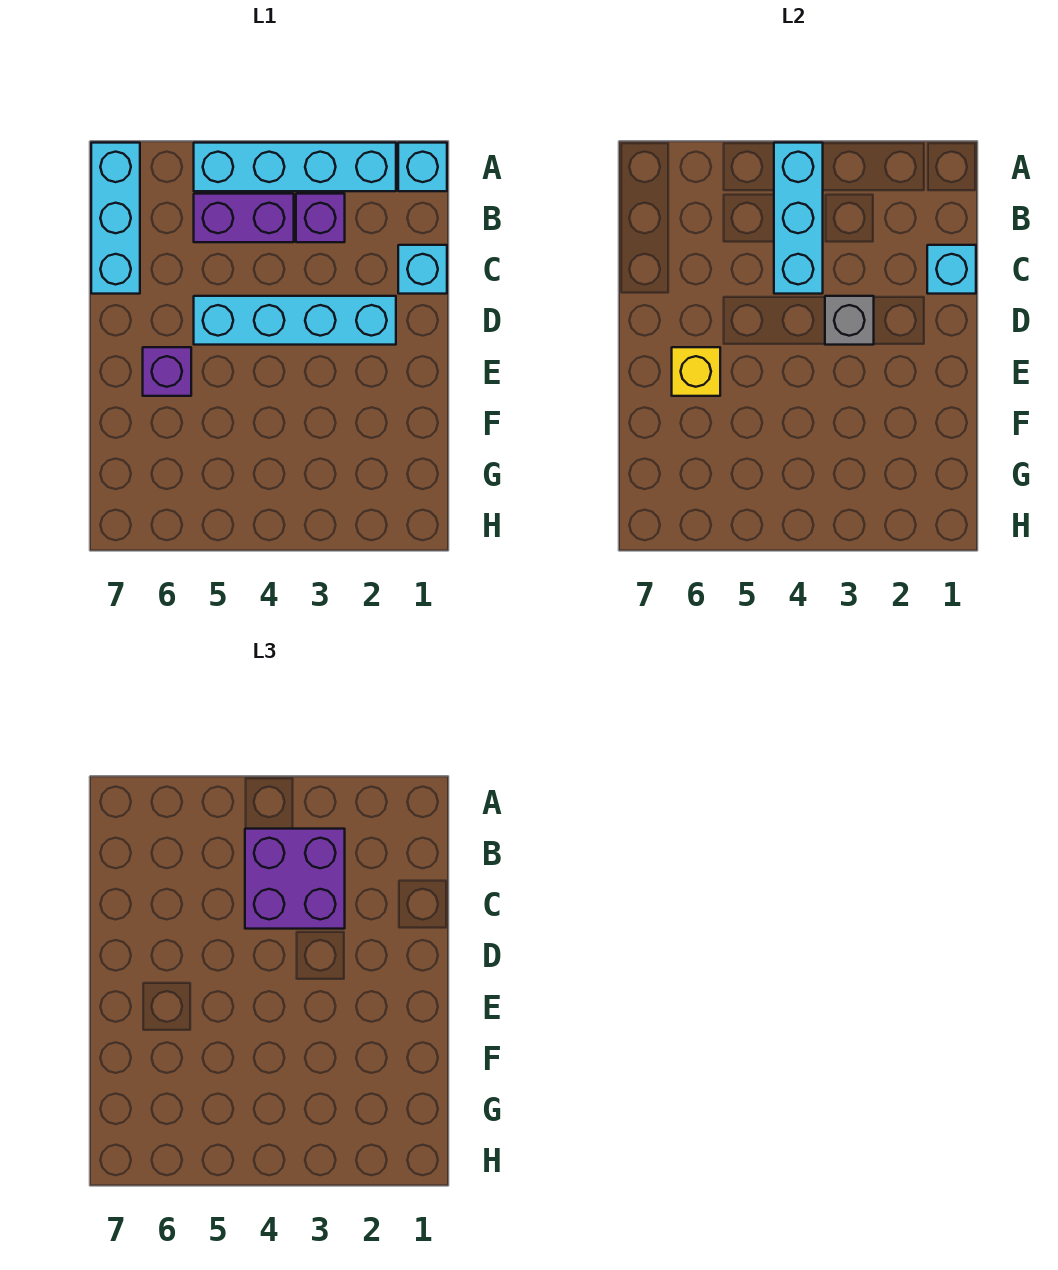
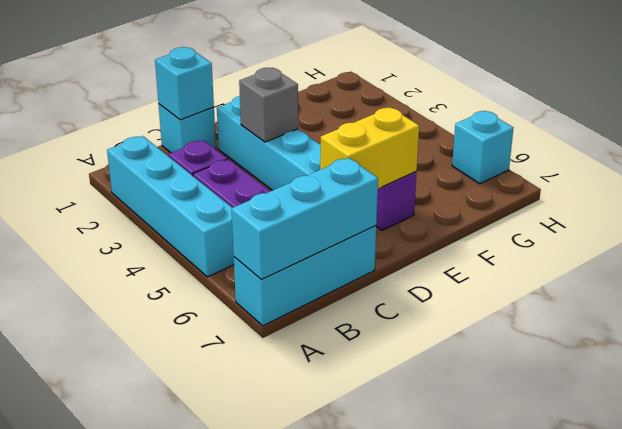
cyan 1x1 brick [398,143,447,191] -> cyan 1x1 brick moved to [452,111,513,184]
cyan 1x3 brick [774,143,823,294] -> cyan 1x3 brick moved to [232,158,378,279]
purple 2x2 brick [245,829,345,929] -> none
yellow 1x1 brick [672,347,720,396] -> yellow 1x2 brick [320,107,419,189]

